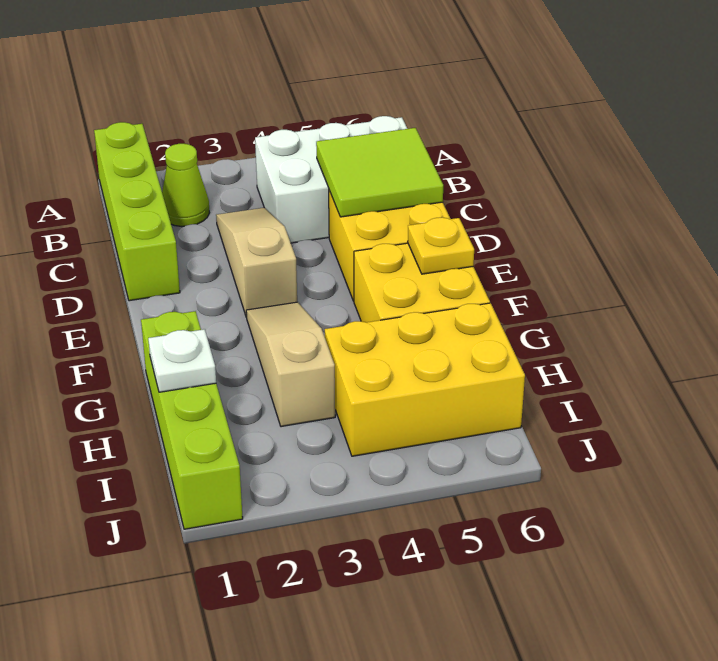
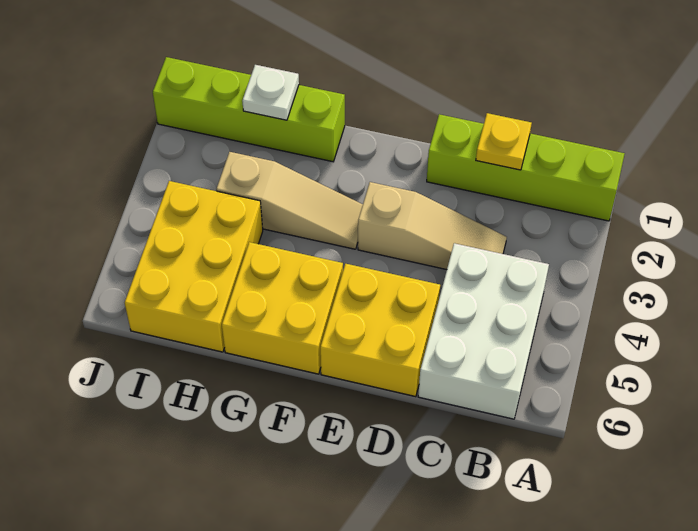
lime 1x1 cone [162,144,209,227] -> none
lime 2x2 tile [316,128,443,217] -> none
yellow 1x1 plate [408,217,474,274] -> yellow 1x1 plate moved to [476,113,532,170]

